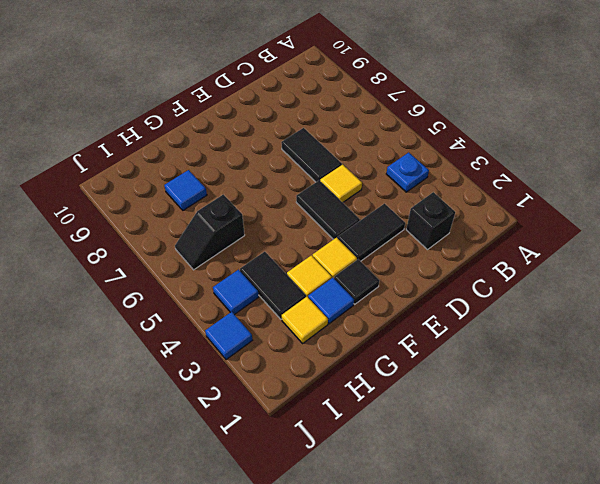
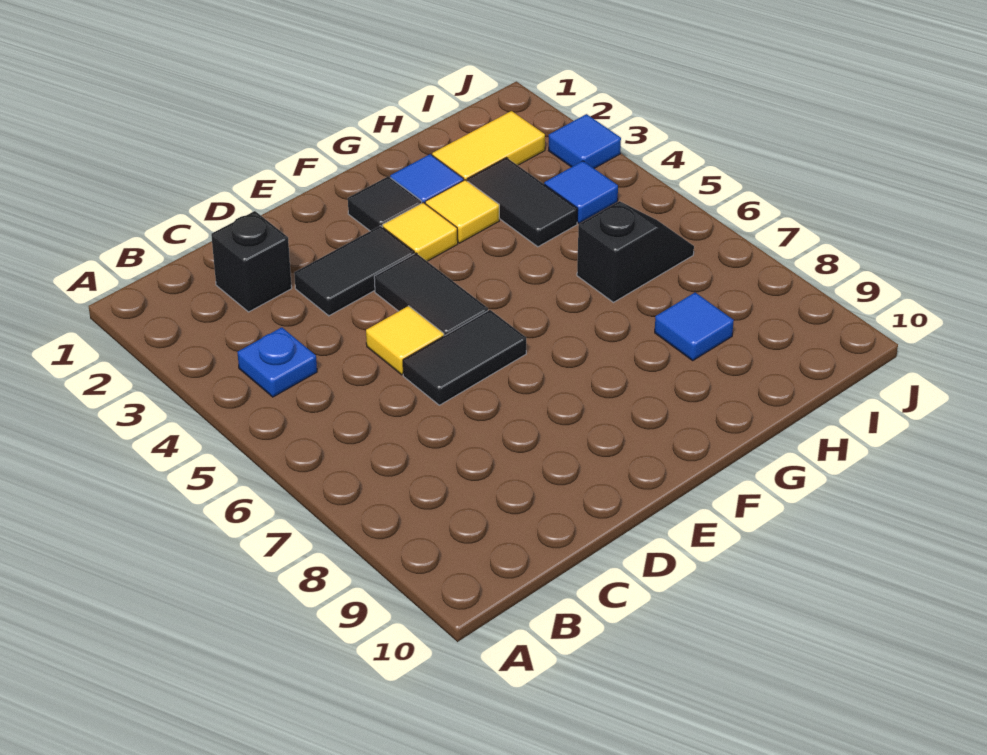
black 1x2 tile [281,128,342,182] -> black 1x2 tile turned to [403,310,526,405]
yellow 1x1 tile [282,297,328,343] -> yellow 1x2 tile [432,111,545,181]

